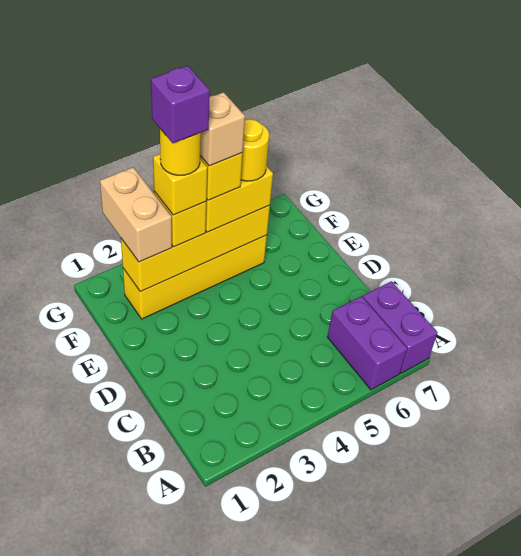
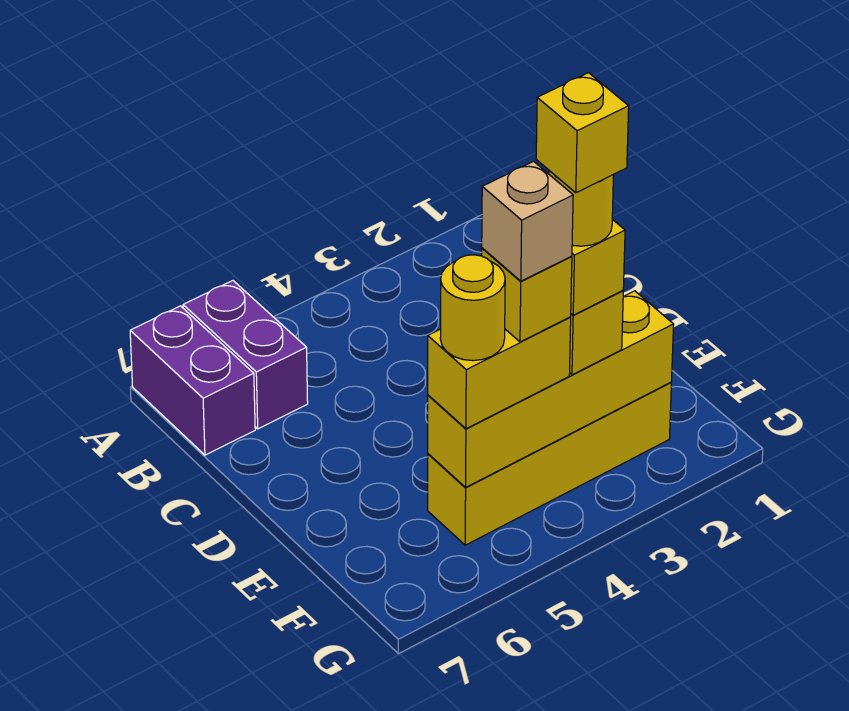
tan 1x2 brick [100,167,172,262] -> none
purple 1x1 brick [151,66,210,143] -> yellow 1x1 brick [536,73,629,193]

